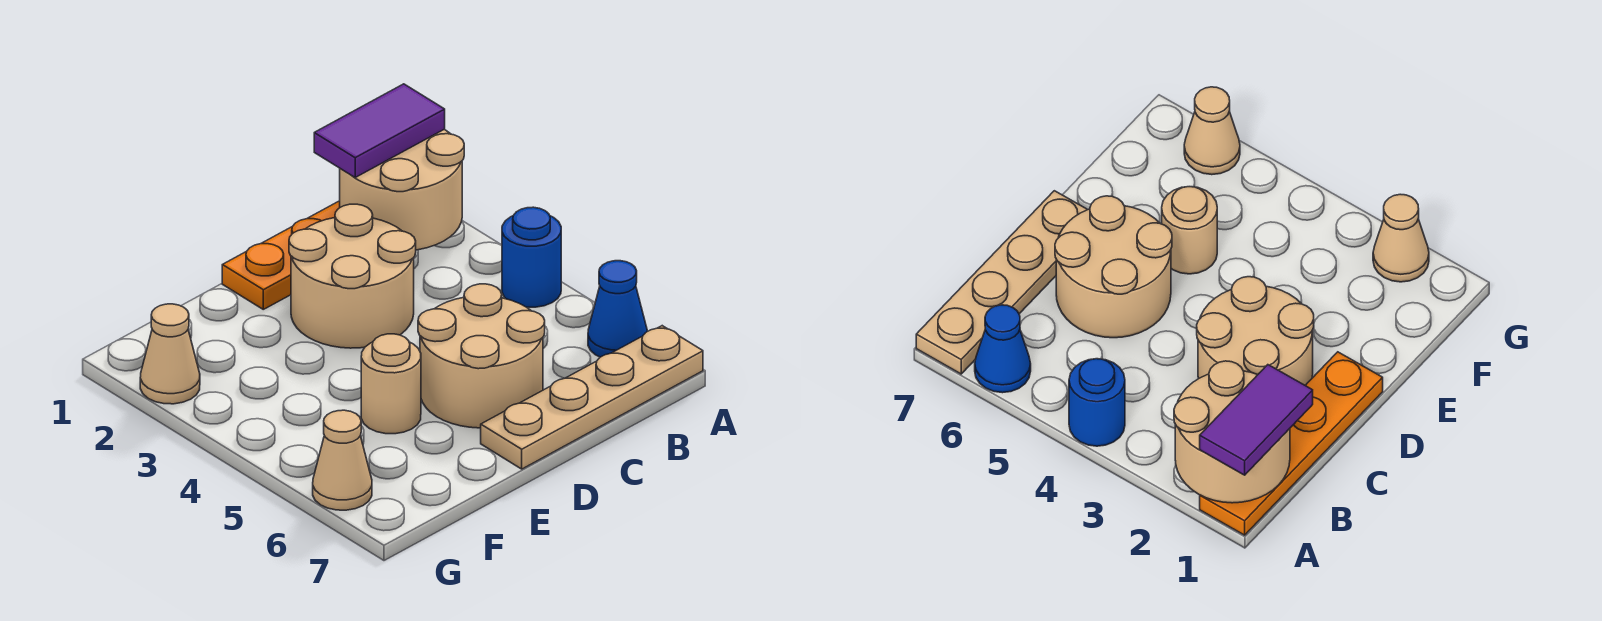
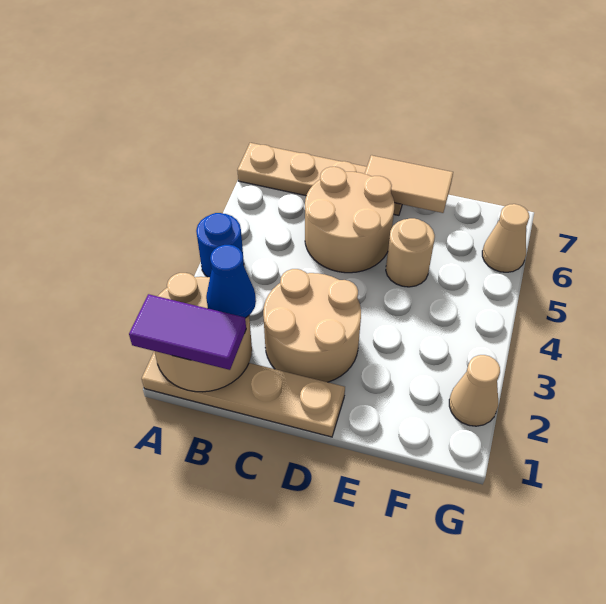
orange 1x4 plate [222,201,340,309] -> tan 1x4 plate [142,352,345,437]
blue 1x1 cone [588,261,647,357] -> blue 1x1 cone moved to [206,245,256,318]
none -> tan 1x2 tile [365,155,453,213]

